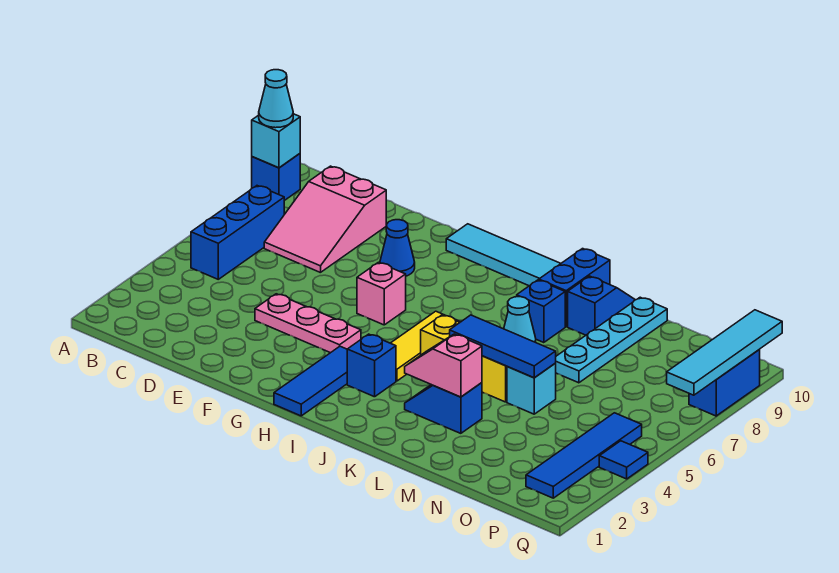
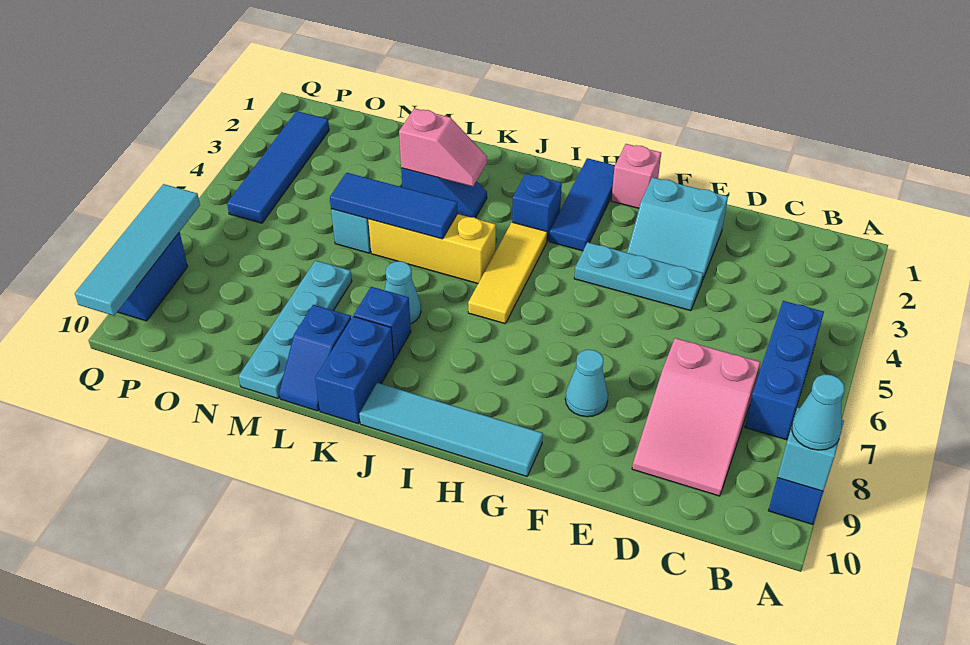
pink 2x3 slope [264,166,386,273] -> pink 2x3 slope turned to [632,338,760,496]
none -> cyan 2x2 slope [627,177,728,281]
pink 1x3 plate [255,294,361,353] -> cyan 1x3 plate [574,242,703,311]
blue 1x1 cone [380,220,415,276] -> cyan 1x1 cone [565,350,608,417]
pink 1x1 brick [357,262,406,325] -> pink 1x1 brick moved to [611,144,661,208]
blue 1x1 tile [599,441,648,479] -> none

